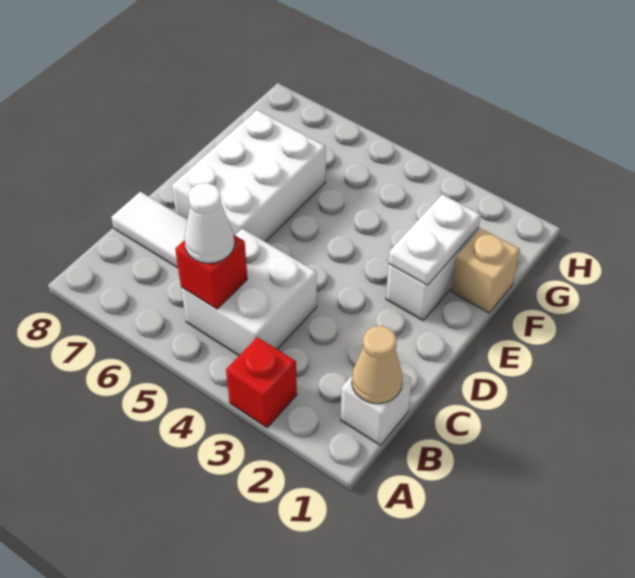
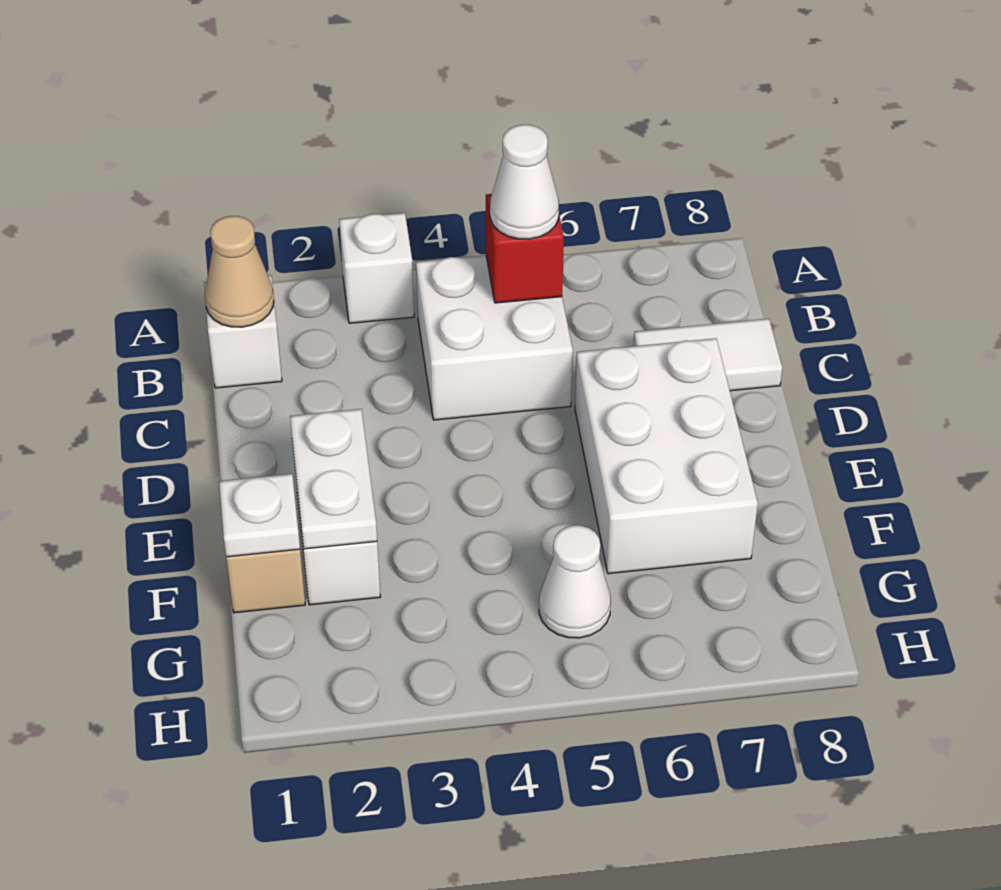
red 1x1 brick [226,337,297,427] -> white 1x1 brick [339,213,414,323]
none -> white 1x1 plate [219,474,300,557]
none -> white 1x1 cone [539,525,611,638]

